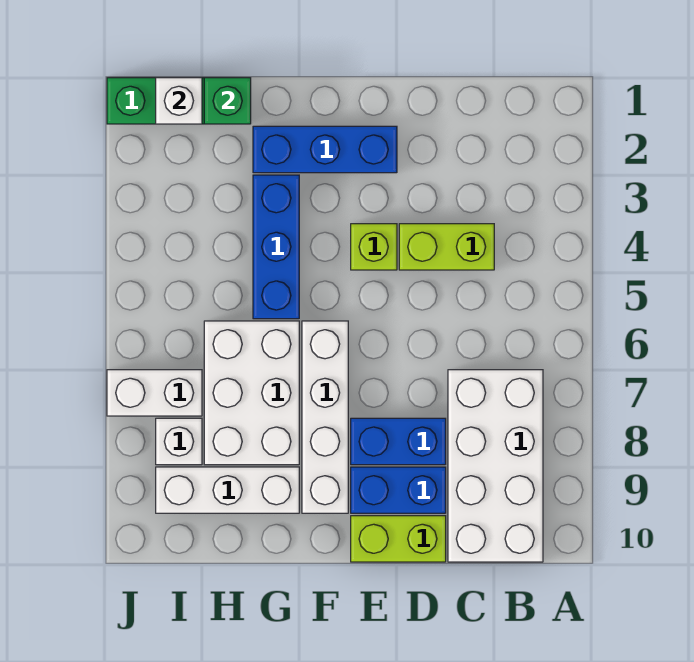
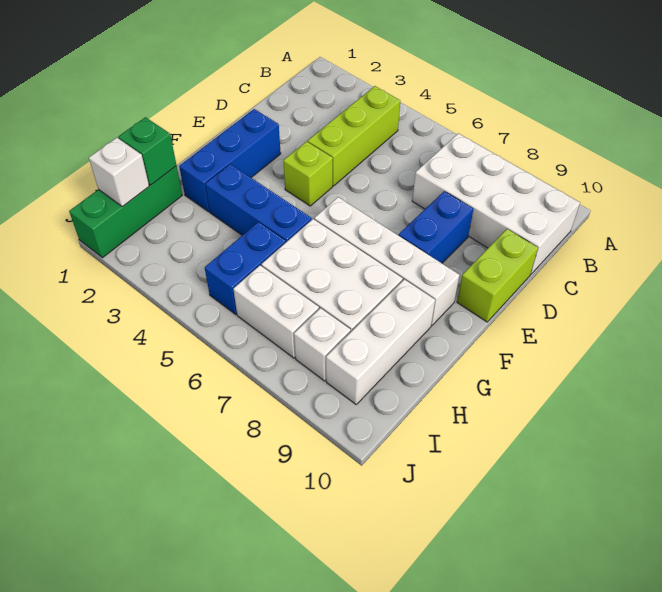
lime 1x2 brick [399,224,494,270] -> lime 1x3 brick [308,86,400,186]
blue 1x2 brick [351,467,446,513] -> blue 1x2 brick moved to [205,222,286,315]
white 1x2 brick [107,370,202,416] -> white 1x2 brick turned to [233,265,319,358]

